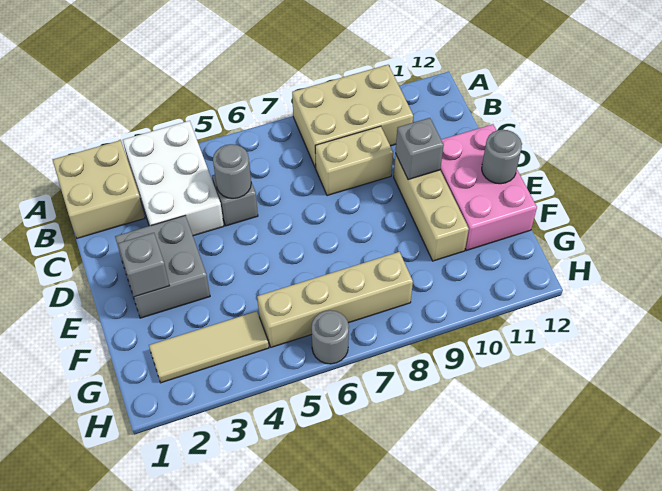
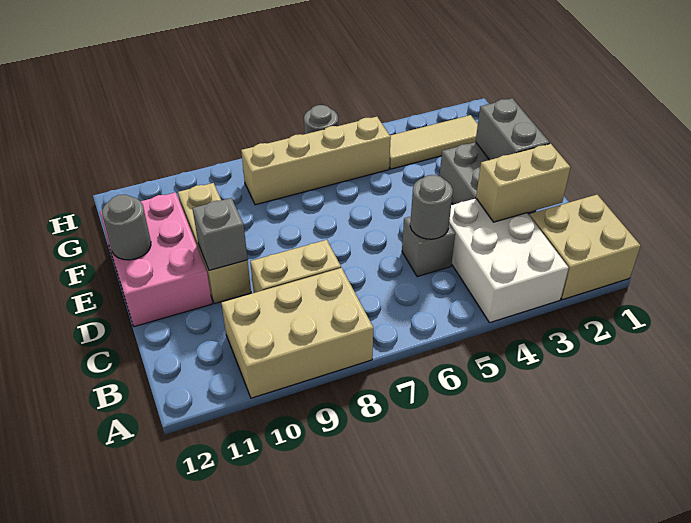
none -> tan 1x2 brick [476,144,570,222]
grey 1x1 brick [118,233,169,297] -> grey 1x2 brick [476,98,550,160]

